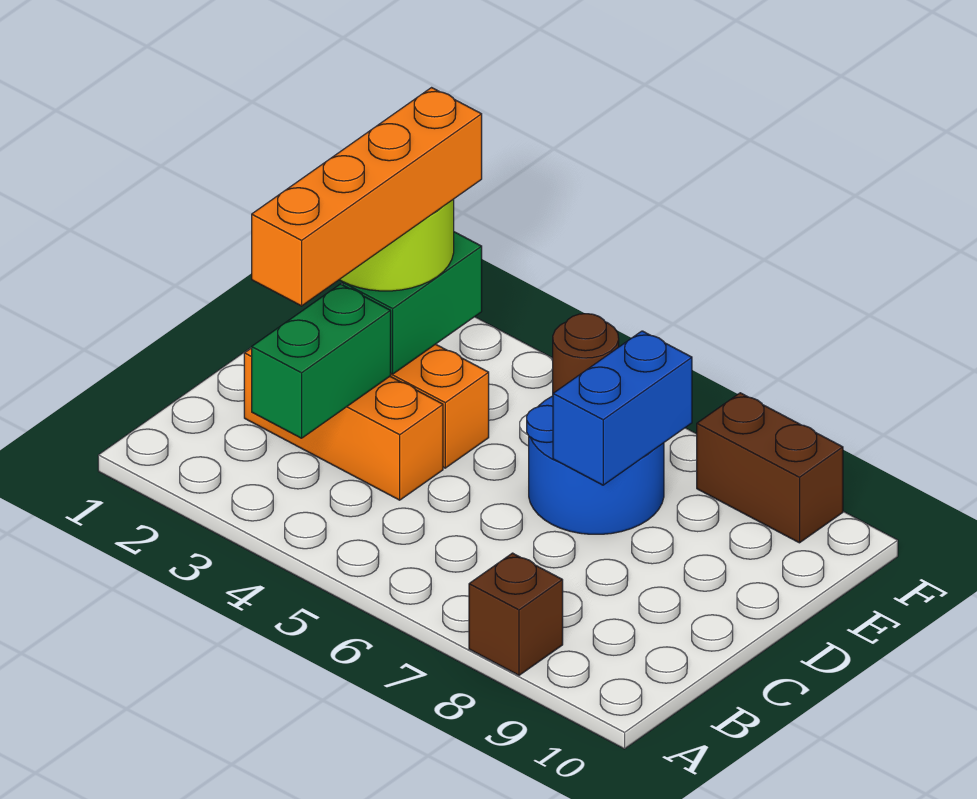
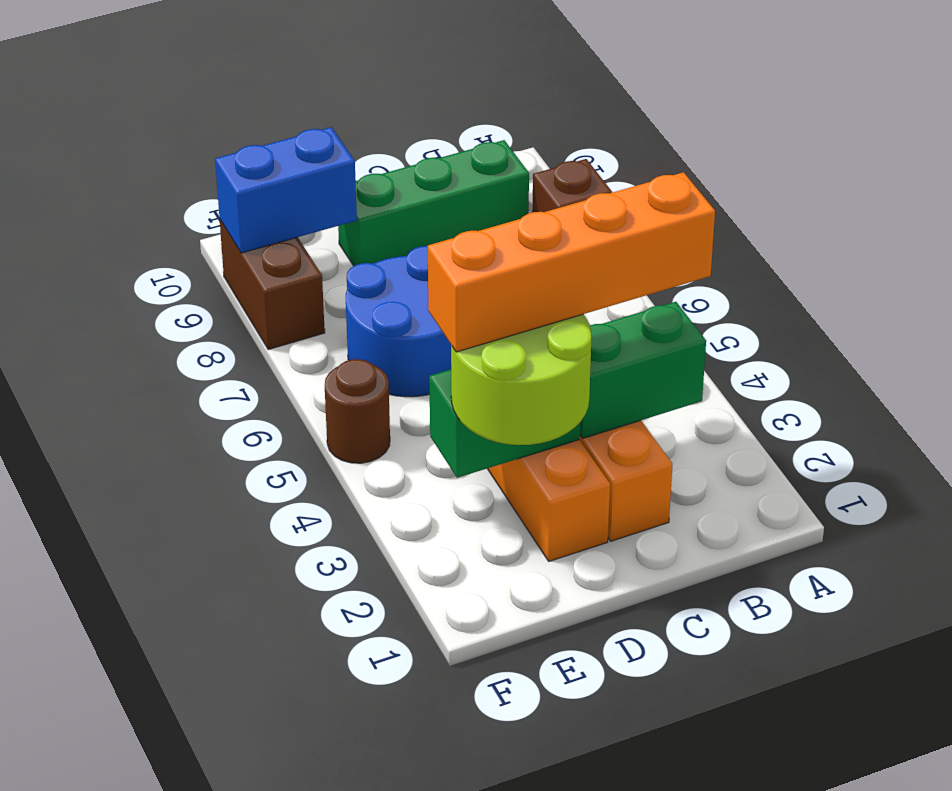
none -> green 1x3 brick [338,140,529,266]
blue 1x2 brick [553,331,692,485] -> blue 1x2 brick moved to [215,127,357,253]

